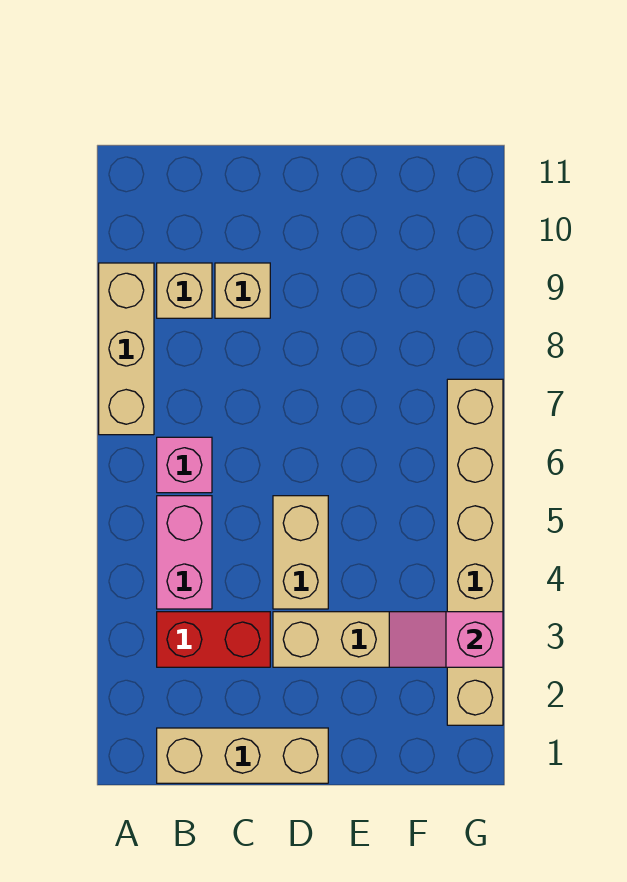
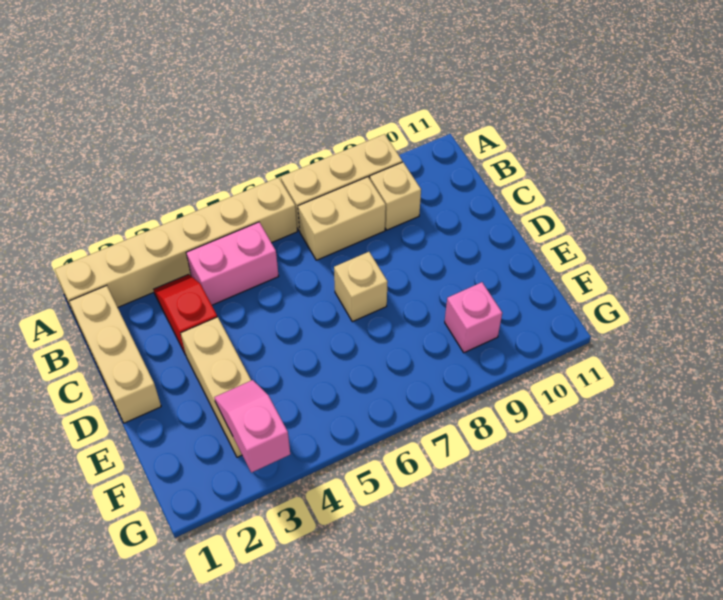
red 1x2 brick [157,612,270,667] -> red 1x2 slope [154,274,217,355]
pink 1x1 brick [157,437,212,493] -> pink 1x1 brick moved to [445,282,502,353]
tan 1x1 brick [215,263,270,318] -> tan 1x1 brick moved to [334,252,388,322]
tan 1x2 brick [273,496,328,609] -> tan 1x2 brick moved to [298,177,386,260]
tan 1x6 brick [447,379,503,725] -> tan 1x6 brick moved to [55,177,297,321]

